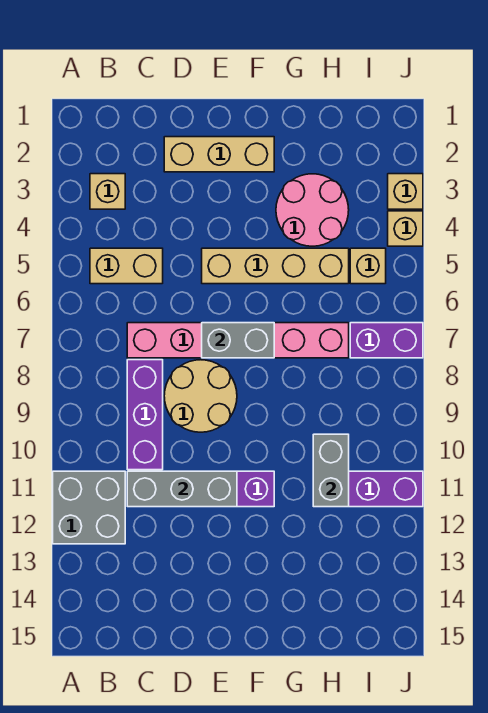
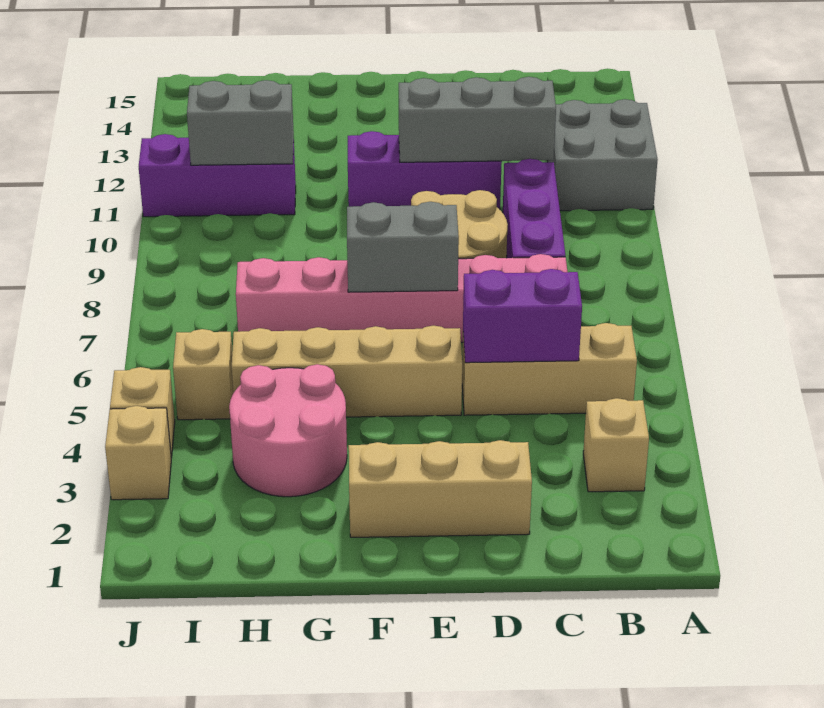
tan 1x2 brick [90,248,163,284] -> tan 1x3 brick [462,323,637,415]
grey 1x2 brick [313,434,349,507] -> grey 1x2 brick turned to [187,80,294,165]
purple 1x2 brick [350,323,423,358] -> purple 1x2 brick moved to [463,269,582,363]

